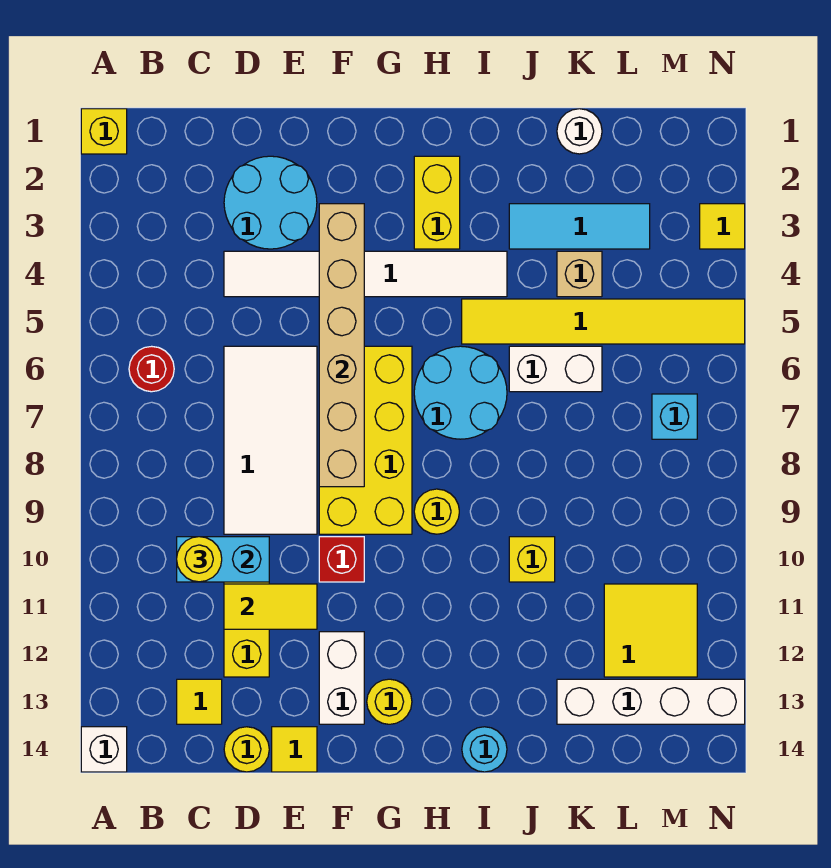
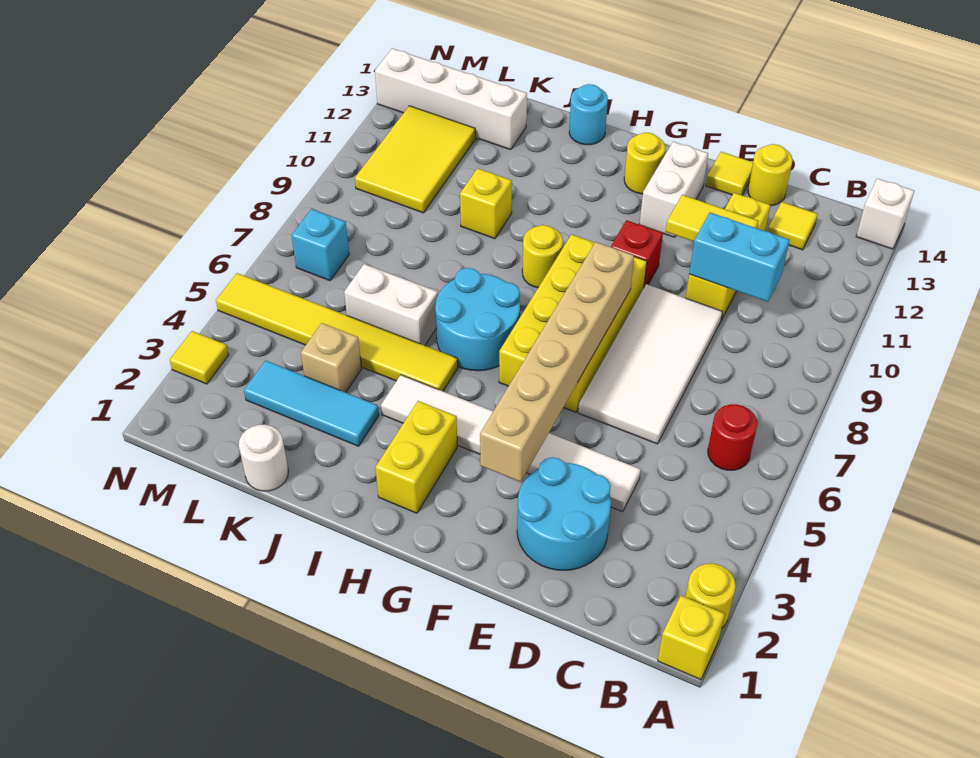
yellow 1x1 round brick [177,537,222,582] -> yellow 1x1 round brick moved to [685,564,736,628]
yellow 2x2 tile [604,584,697,677] -> yellow 2x3 tile [355,106,476,213]

